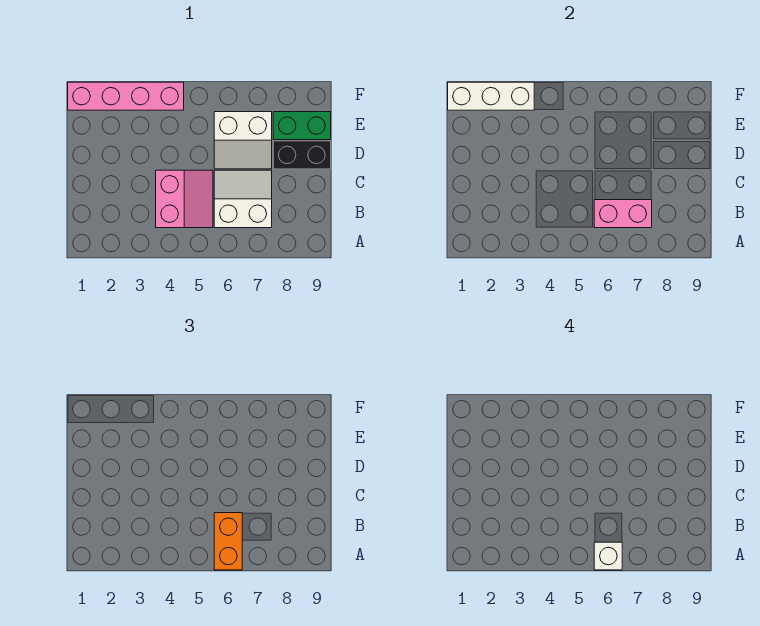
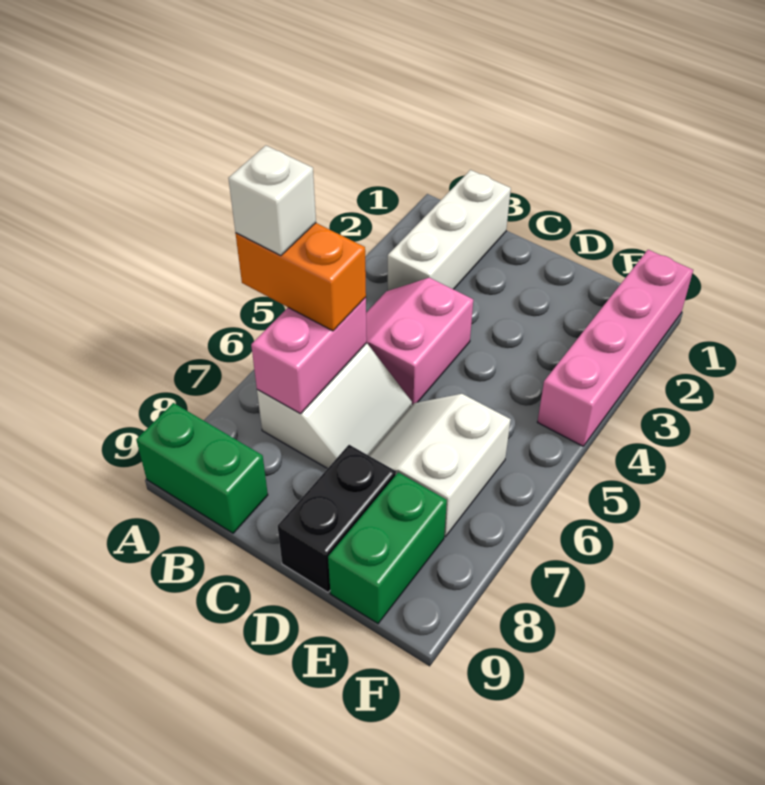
none -> green 1x2 brick [136,403,268,533]
pink 2x2 slope [156,170,213,228] -> pink 2x2 slope turned to [366,278,473,405]
white 1x3 brick [448,82,534,110] -> white 1x3 brick moved to [388,170,511,291]

